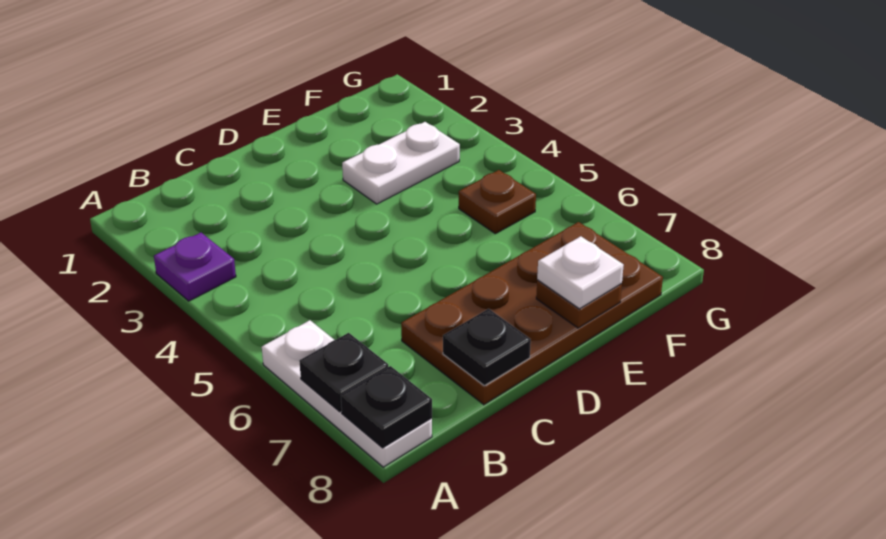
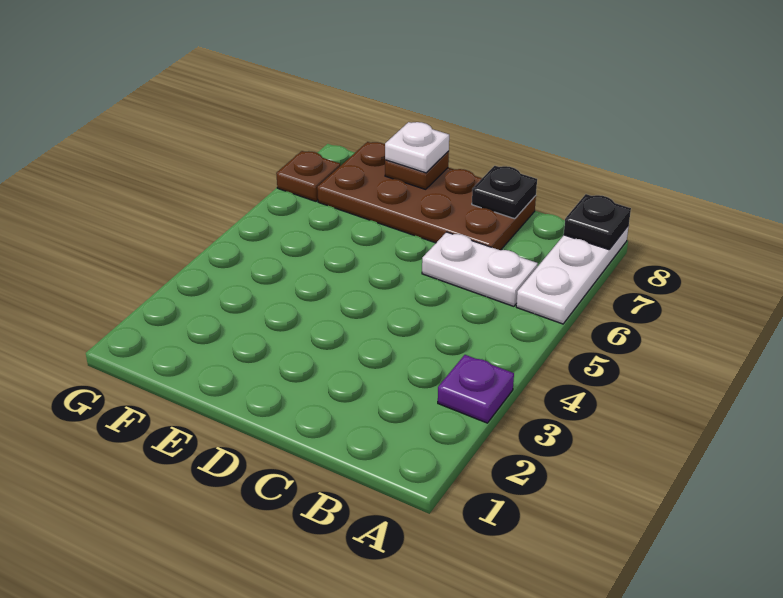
black 1x1 plate [299,333,388,412] -> none
white 1x2 plate [342,122,460,204] -> white 1x2 plate moved to [422,232,538,306]
brown 1x1 plate [459,170,536,234] -> brown 1x1 plate moved to [276,151,340,201]

